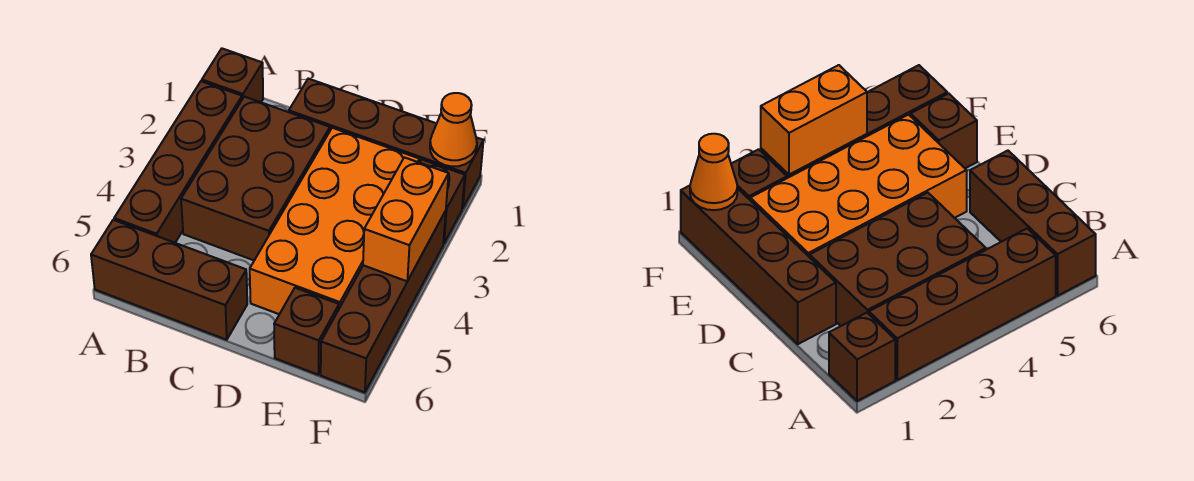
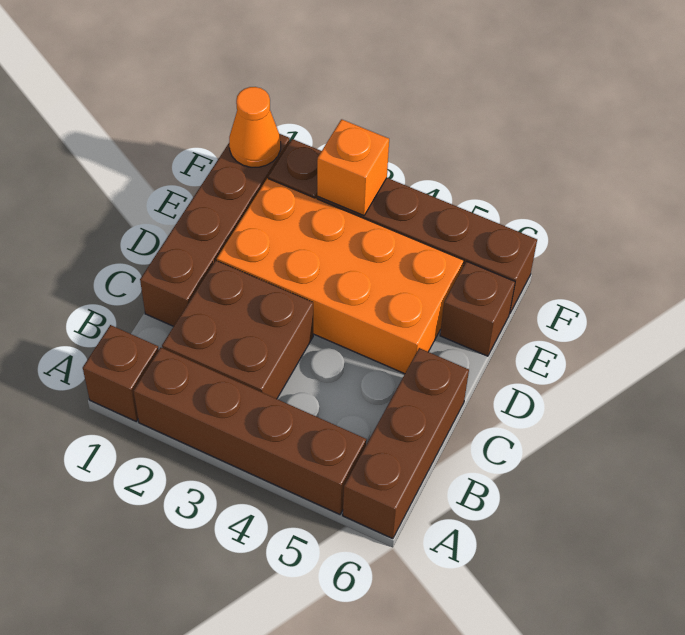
brown 2x3 brick [181,97,330,260] -> brown 2x2 brick [162,260,313,399]
orange 1x2 brick [363,157,449,281] -> orange 1x1 brick [317,119,389,215]

